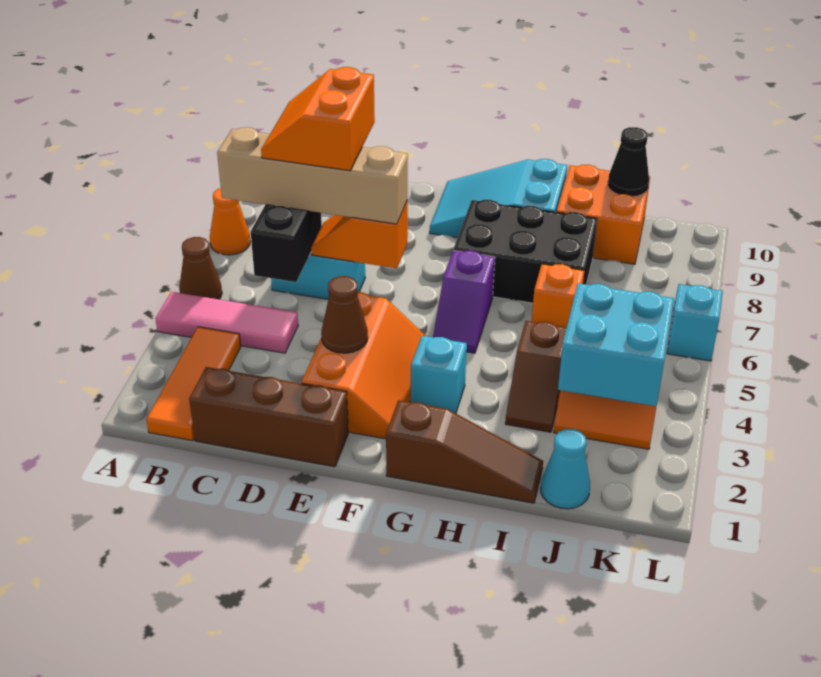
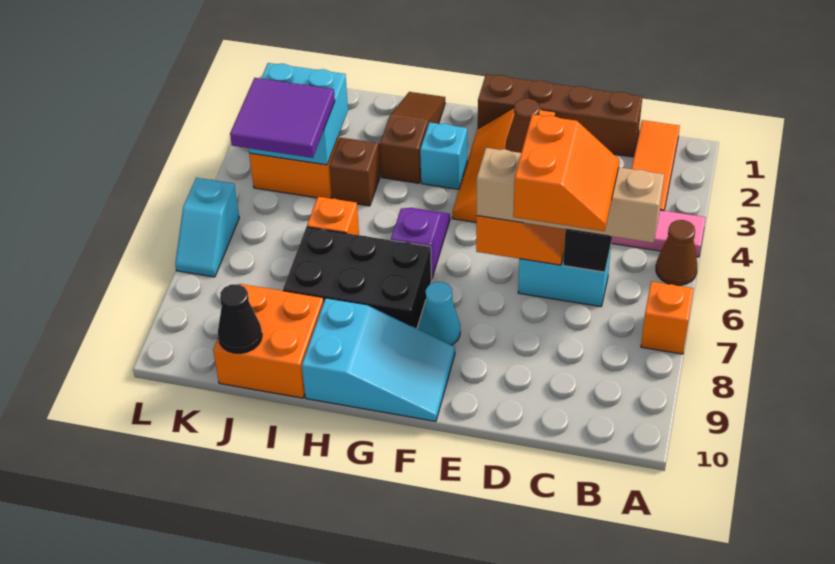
orange 1x1 cone [210,188,250,255] -> orange 1x1 brick [641,281,694,354]
brown 1x3 brick [189,367,348,467] -> brown 1x4 brick [478,74,643,157]
brown 1x3 slope [386,400,543,503] -> brown 1x3 slope turned to [380,92,445,183]
cyan 1x1 cone [541,429,590,509] -> cyan 1x1 cone moved to [419,282,460,345]
none -> purple 2x2 tile [230,78,335,158]

